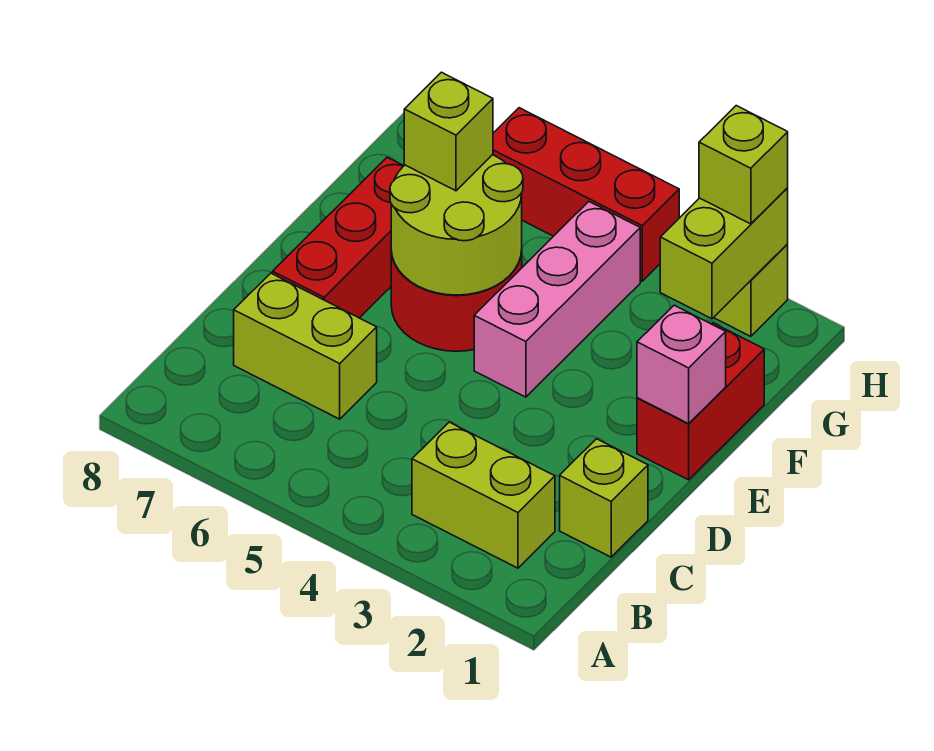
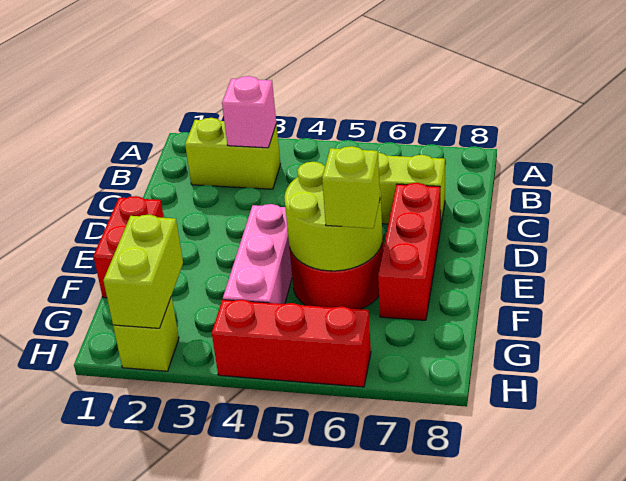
lime 1x1 brick [560,439,648,557] -> none
pink 1x1 brick [637,305,726,424] -> pink 1x1 brick moved to [222,76,276,148]
lime 1x1 brick [699,106,788,224] -> none

